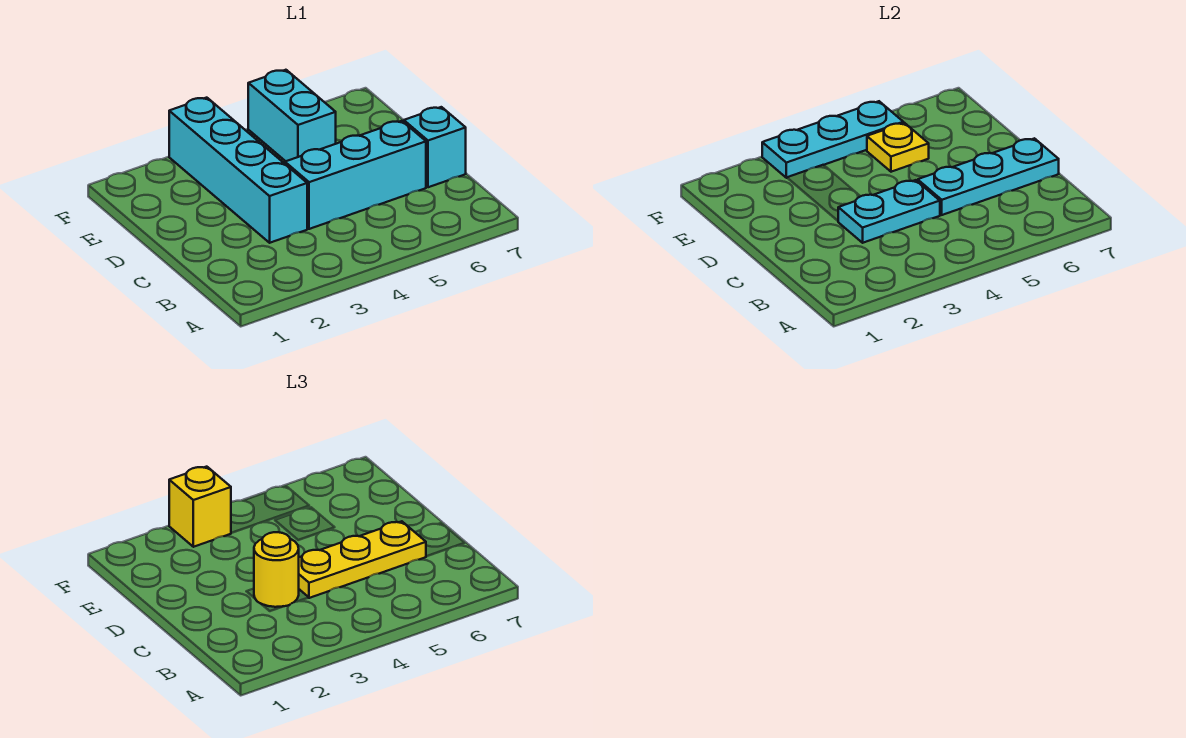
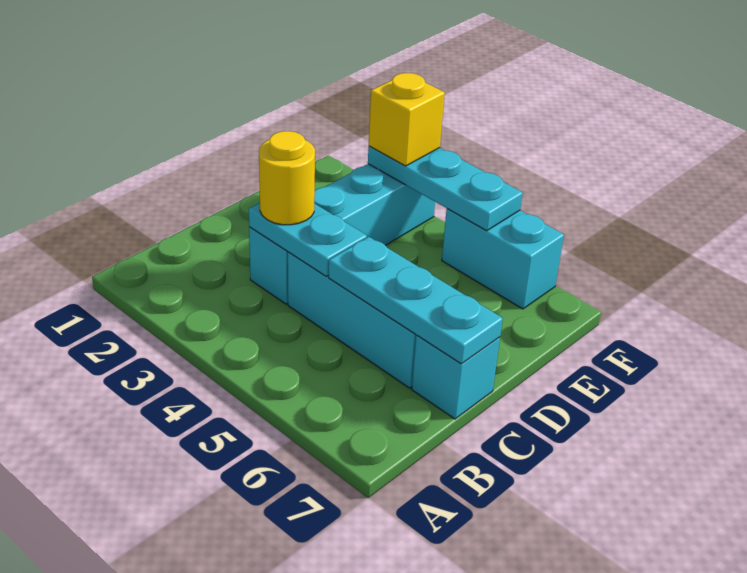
yellow 1x3 plate [299,521,426,598] -> none
cyan 1x2 brick [248,70,336,161] -> cyan 1x2 brick turned to [442,209,564,309]
yellow 1x1 plate [867,123,929,172] -> none

